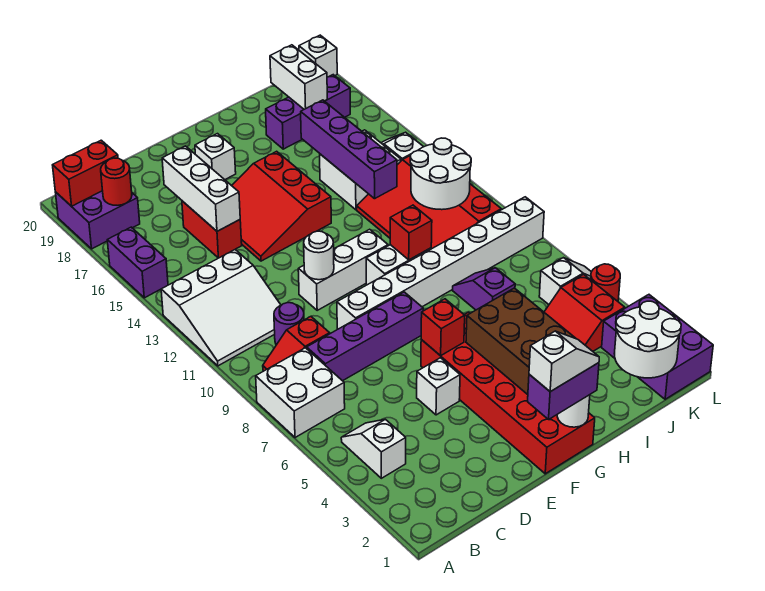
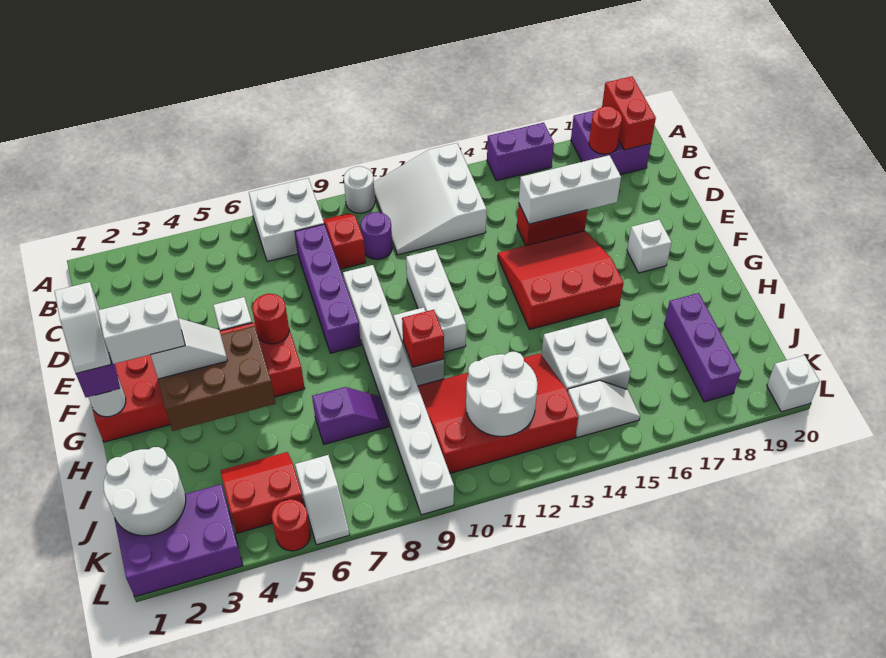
white 1x2 slope [341,419,406,478] -> white 1x2 slope moved to [151,318,227,379]
white 1x1 round brick [304,231,334,280] -> white 1x1 round brick moved to [344,166,375,213]
red 1x1 brick [421,299,465,356] -> red 1x1 round brick [252,294,289,344]
purple 1x4 brick [301,100,397,199] -> none
white 1x2 brick [270,45,327,109] -> white 1x2 brick moved to [98,292,185,364]

